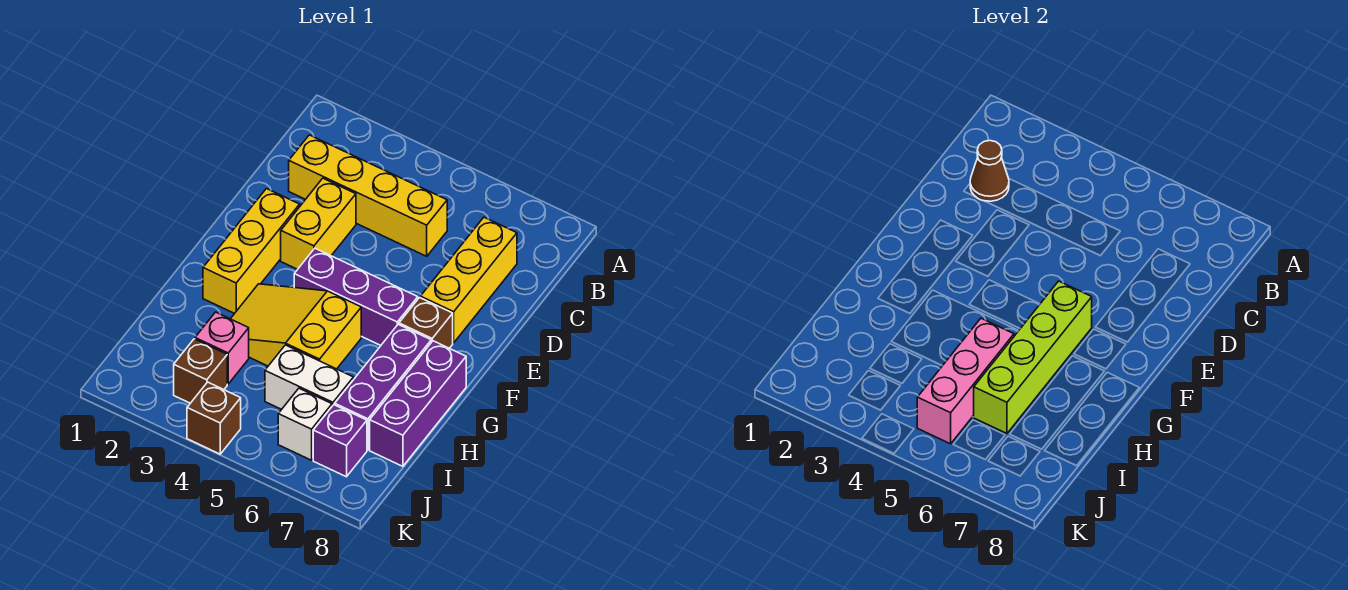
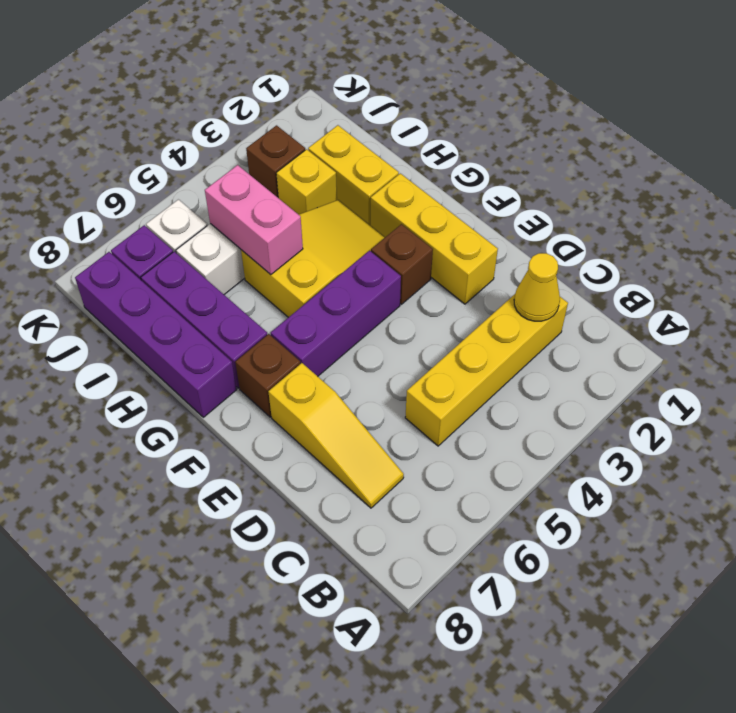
brown 1x1 cone [970,141,1009,201] -> yellow 1x1 cone [514,253,560,321]
yellow 1x3 brick [420,217,517,343] -> yellow 1x3 slope [268,363,404,508]
yellow 1x2 brick [281,178,356,269] -> yellow 1x2 brick moved to [308,125,399,225]
lime 1x4 brick [974,281,1092,433] -> none
purple 1x3 brick [370,341,466,466] -> purple 1x4 brick [75,252,237,417]
pink 1x3 brick [917,318,1014,444] -> pink 1x2 brick [205,165,303,275]
pink 1x1 brick [195,312,249,384] -> yellow 1x1 brick [276,149,337,215]
brown 1x1 brick [187,382,241,454] -> brown 1x1 brick moved to [371,224,433,304]

